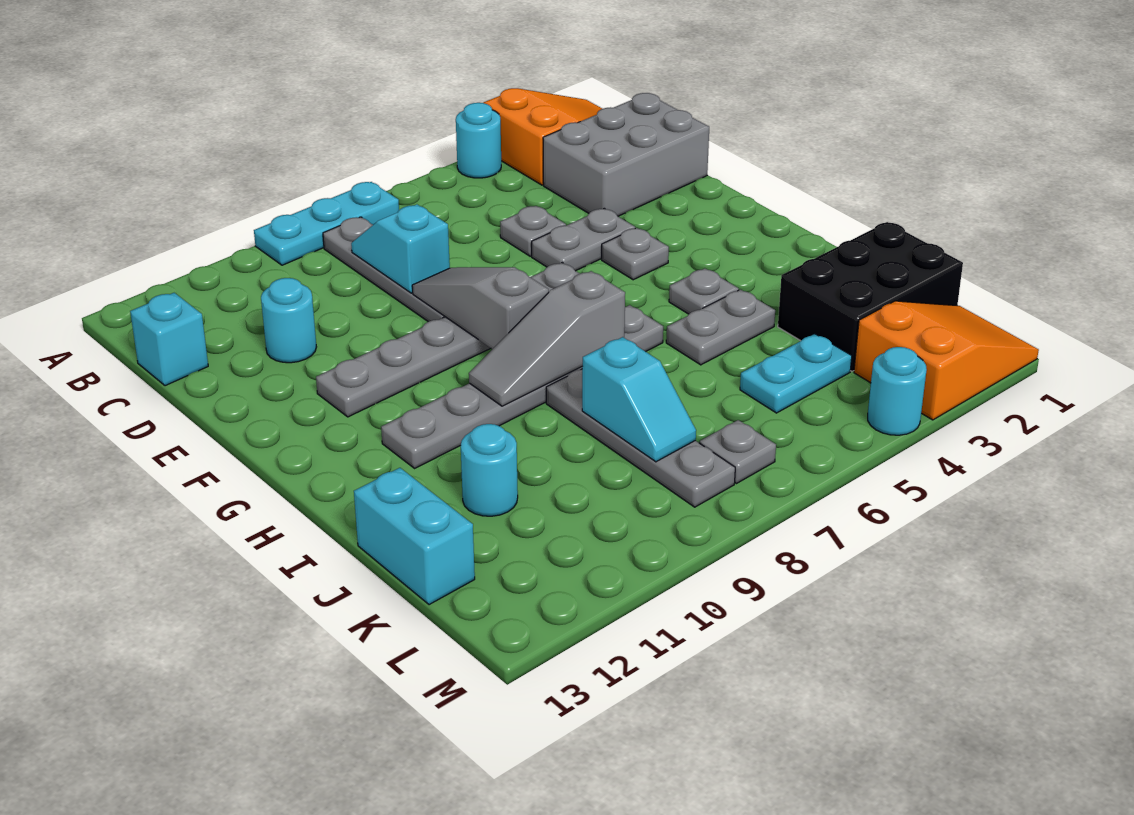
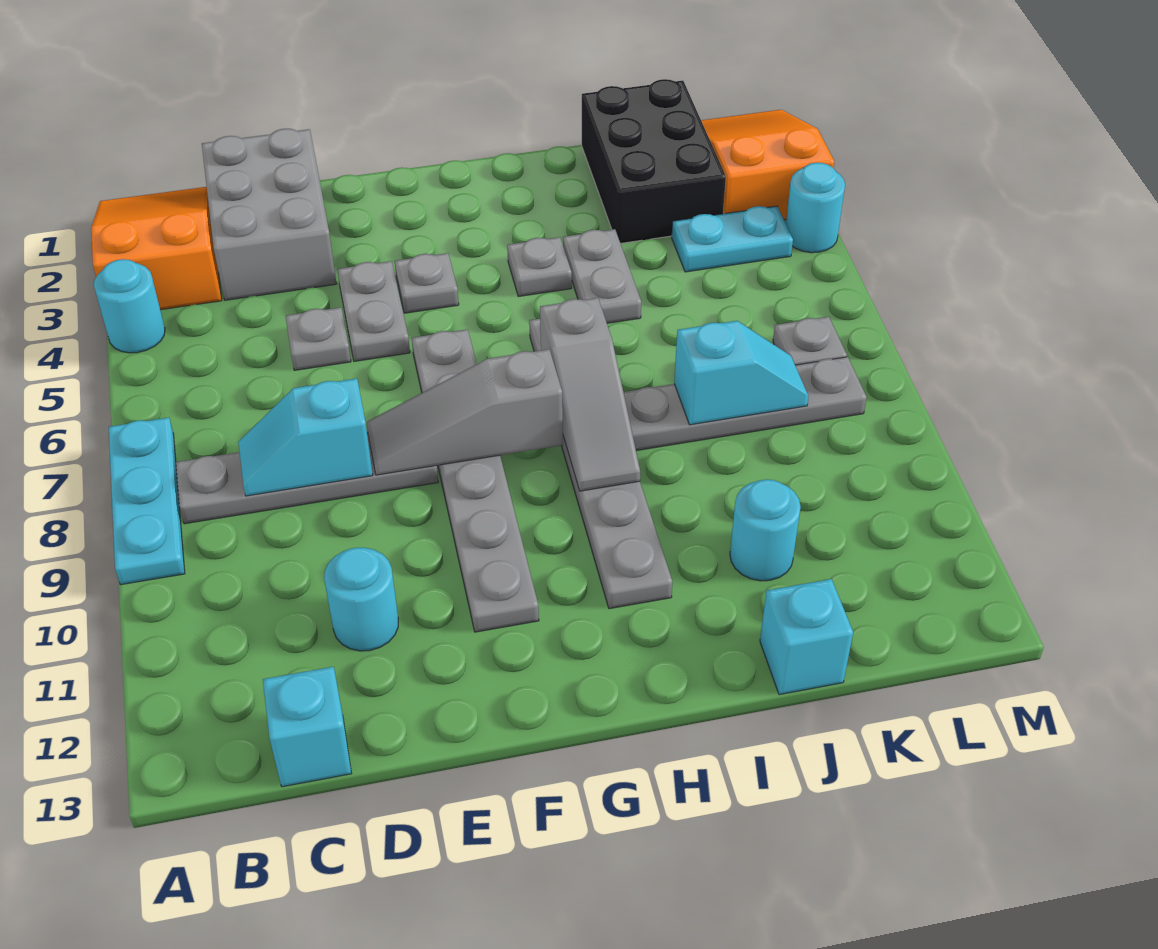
cyan 1x2 brick [354,468,475,605] -> cyan 1x1 brick [760,579,853,695]
cyan 1x2 plate [740,334,852,413] -> cyan 1x2 plate turned to [672,206,793,272]

